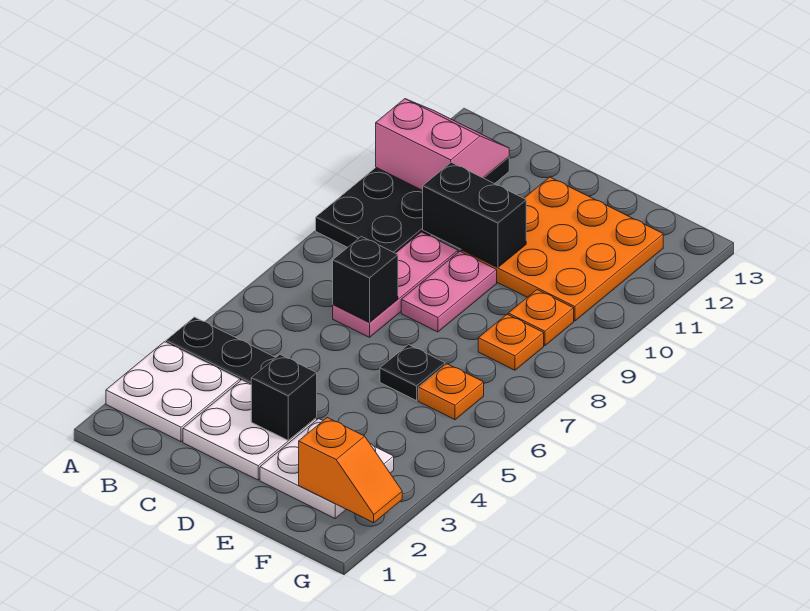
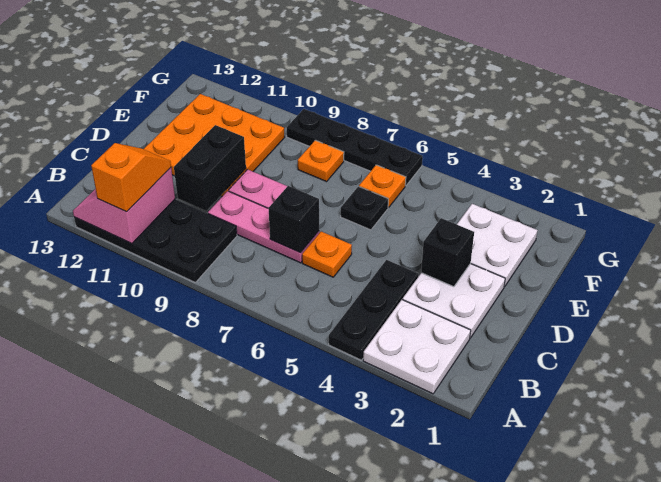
orange 1x2 slope [299,418,402,523] -> orange 1x2 slope moved to [91,143,171,212]
orange 1x1 plate [508,290,574,346] -> orange 1x1 plate moved to [302,232,352,277]
none -> black 1x4 plate [286,109,423,186]

